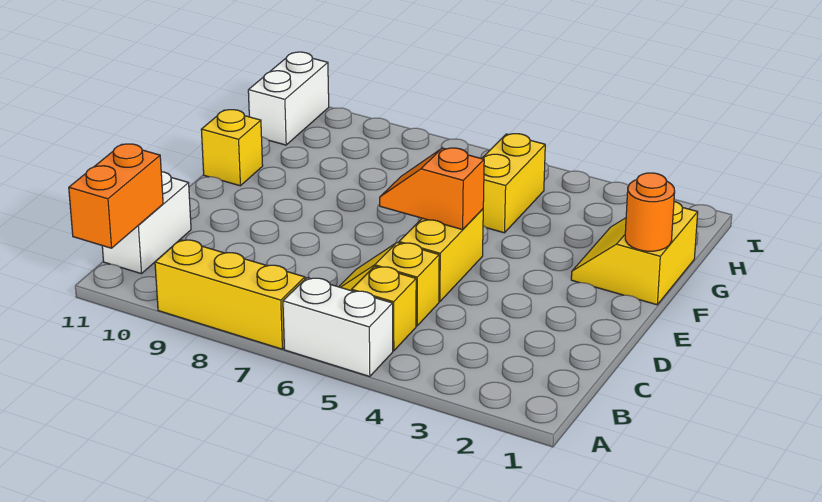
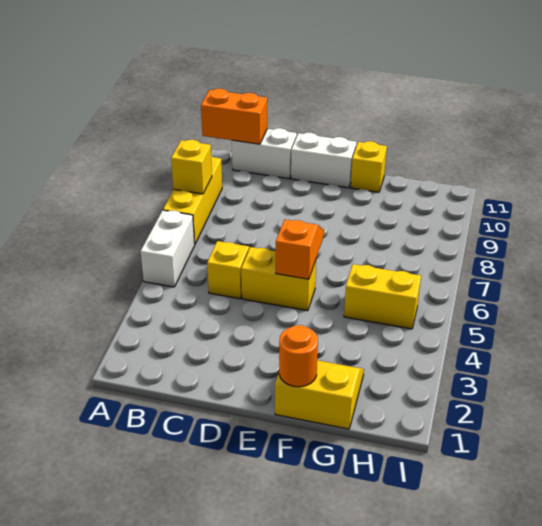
yellow 1x1 brick [352,266,416,351] -> yellow 1x1 brick moved to [171,140,212,194]
white 1x2 brick [248,52,329,145] -> white 1x2 brick moved to [291,133,356,188]

